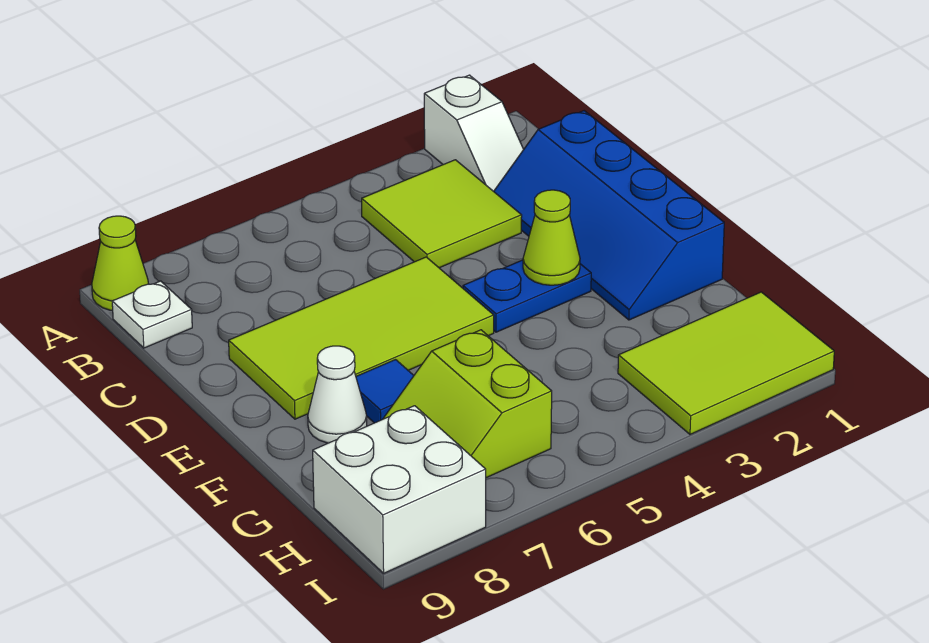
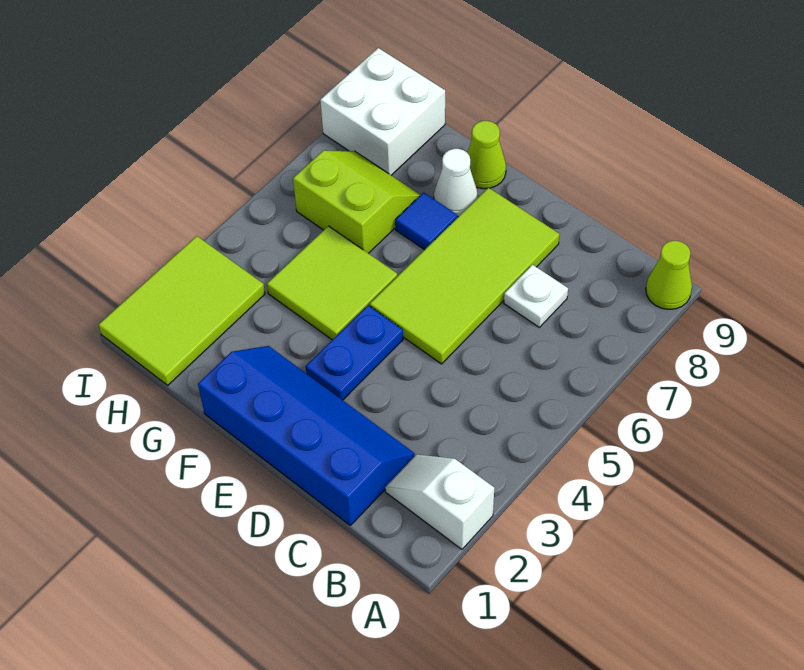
lime 2x2 tile [362,160,522,268] -> lime 2x2 tile moved to [267,226,397,340]
white 1x1 plate [112,281,192,348] -> white 1x1 plate moved to [504,265,568,327]
lime 1x1 cone [523,190,580,285] -> lime 1x1 cone moved to [467,121,506,189]

